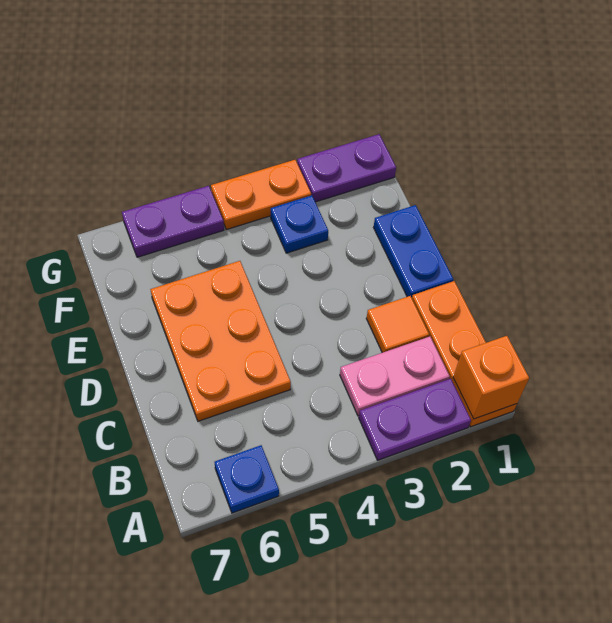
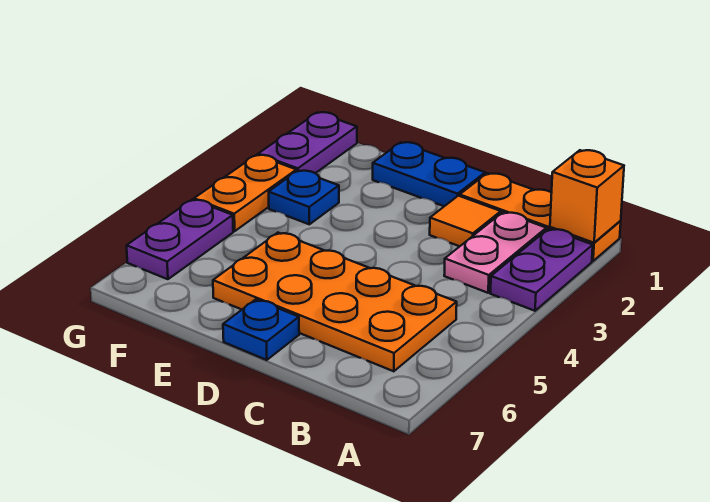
blue 1x1 plate [215,445,279,513] -> blue 1x1 plate moved to [223,299,299,360]
orange 2x3 plate [150,261,291,421] -> orange 2x4 plate [213,233,457,371]

